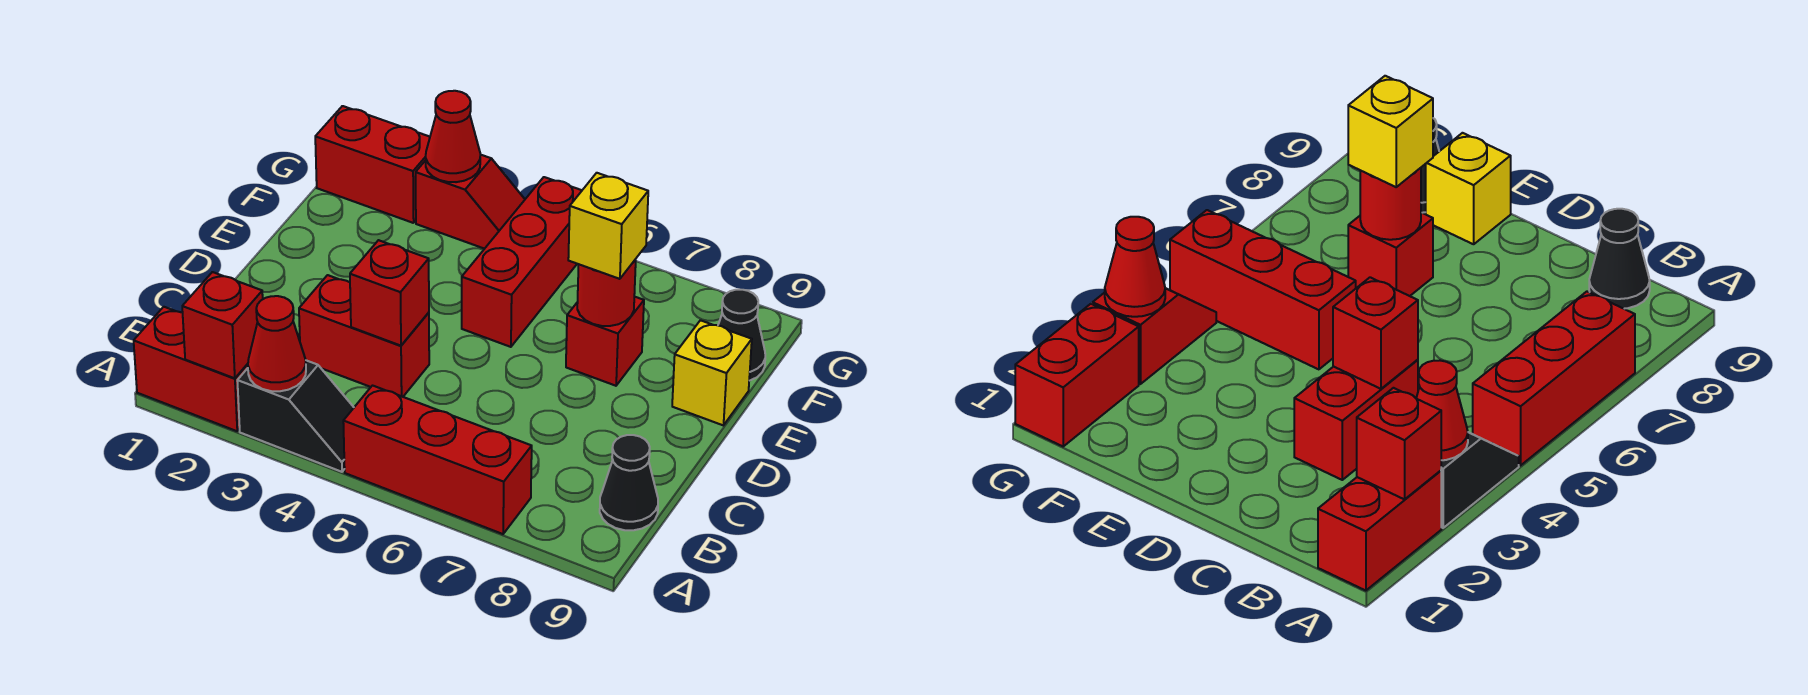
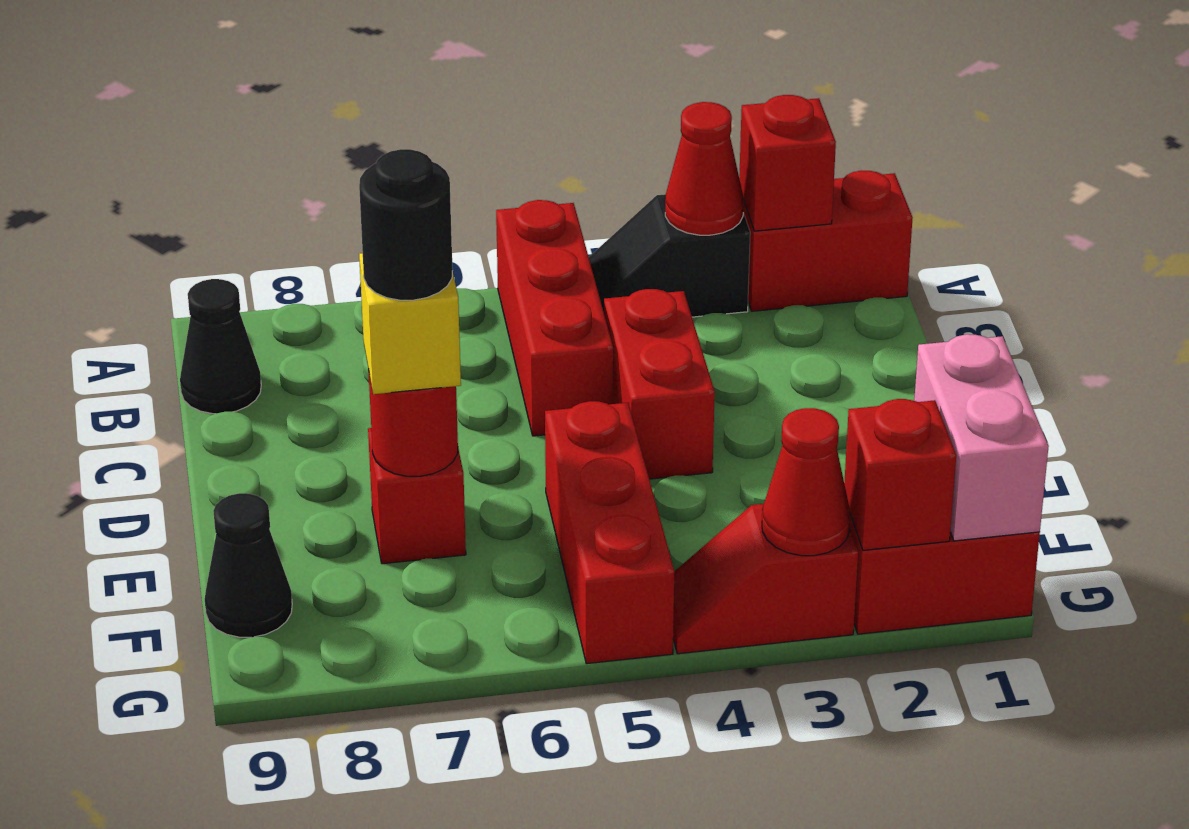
red 1x3 brick [343,386,532,534] -> red 1x3 brick turned to [496,200,613,436]
red 1x2 brick [299,275,429,397] -> red 1x2 brick turned to [604,289,715,479]
red 1x1 brick [350,240,429,346] -> red 1x1 brick moved to [844,399,956,550]
none -> black 1x1 round brick [359,149,453,300]
yellow 1x1 brick [672,320,752,425] -> none
none -> pink 1x2 brick [914,334,1049,541]

